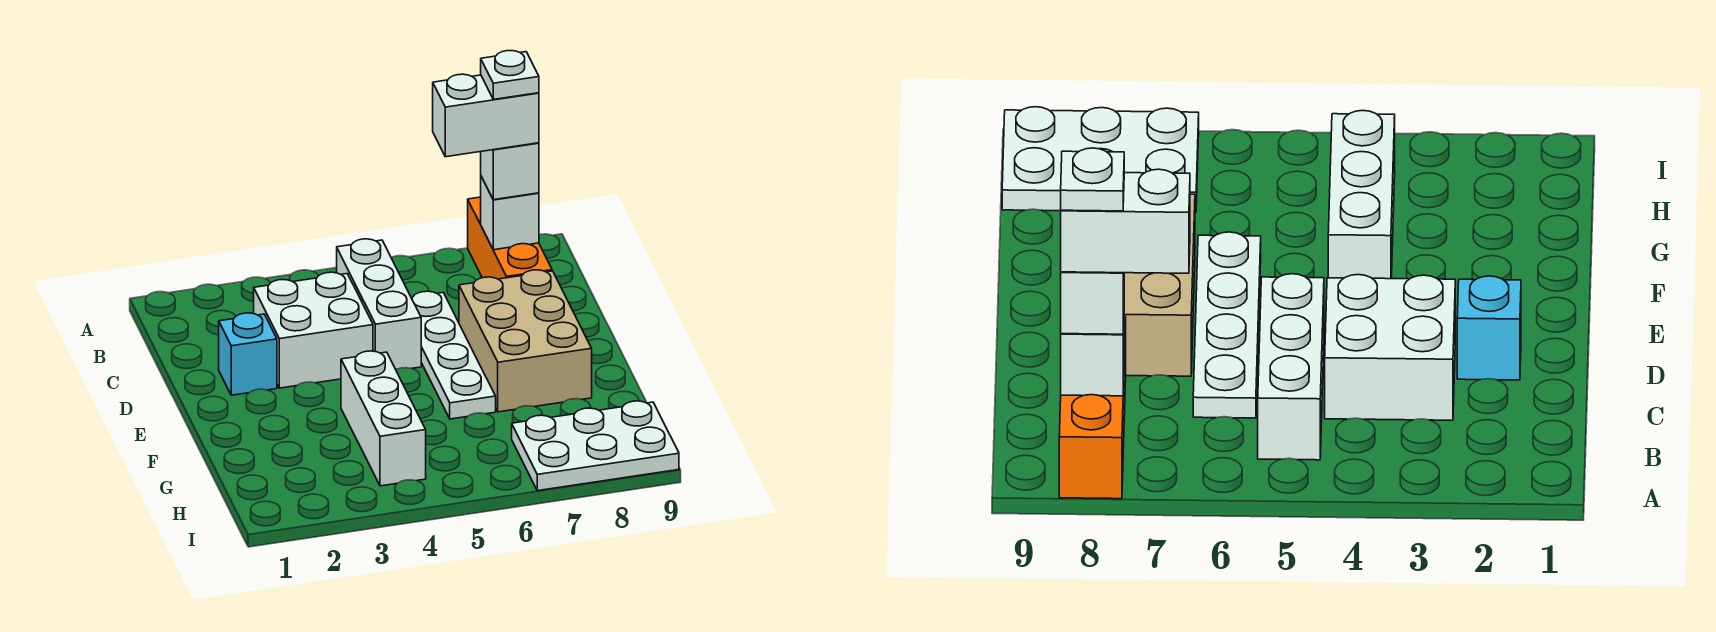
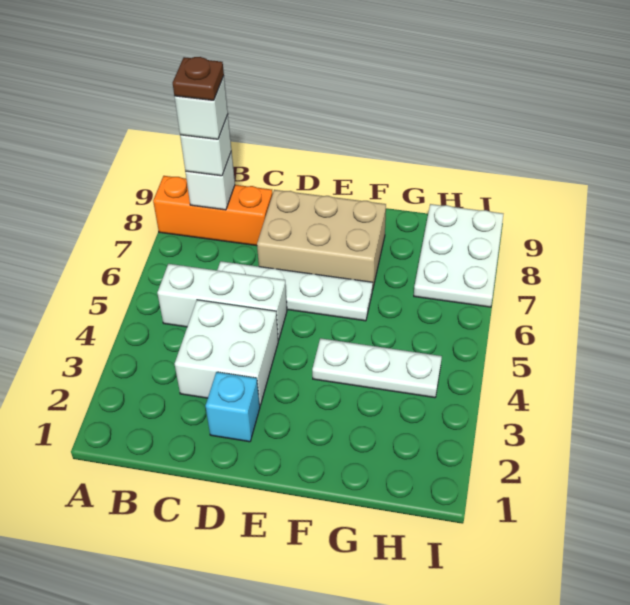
white 1x2 brick [433,74,539,157] -> white 1x1 brick [174,76,228,139]
white 1x1 plate [481,51,539,99] -> brown 1x1 plate [173,57,224,100]
white 1x3 brick [341,351,426,486] -> white 1x3 plate [312,338,442,398]

